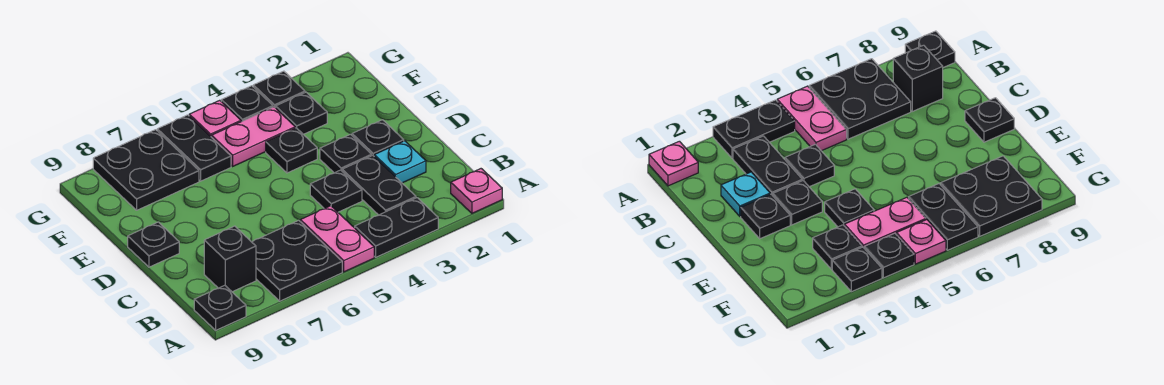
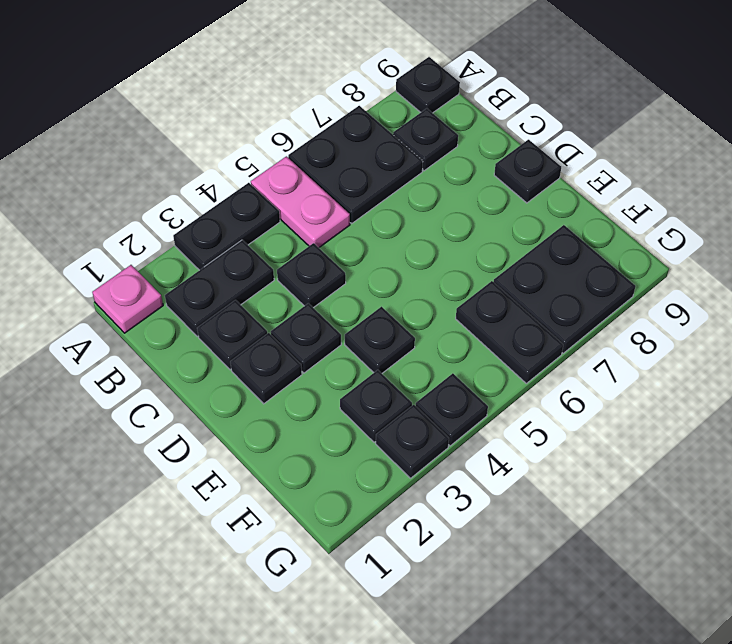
black 1x2 plate [342,155,416,215] -> black 1x2 plate turned to [165,240,274,337]
black 1x1 brick [204,226,256,292] -> black 1x1 plate [393,108,458,171]
cyan 1x1 plate [374,141,426,183] -> black 1x1 plate [197,300,267,370]
pink 1x2 plate [212,107,295,166] -> none
pink 1x1 plate [189,100,241,137] -> none

